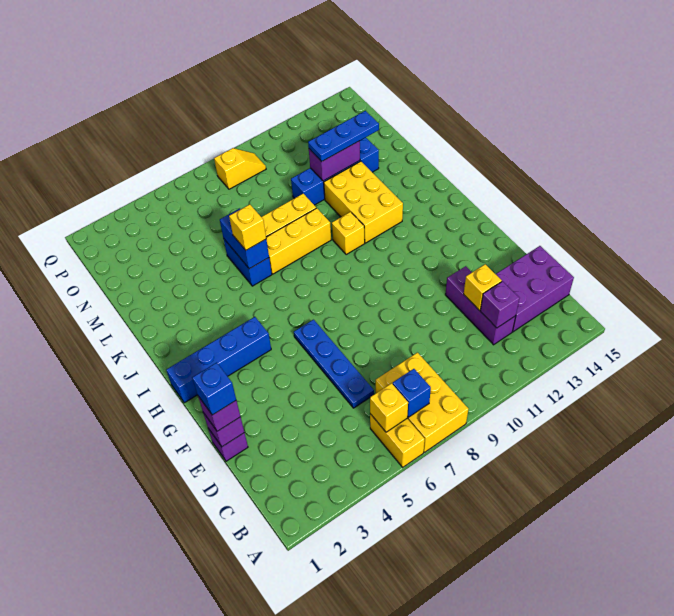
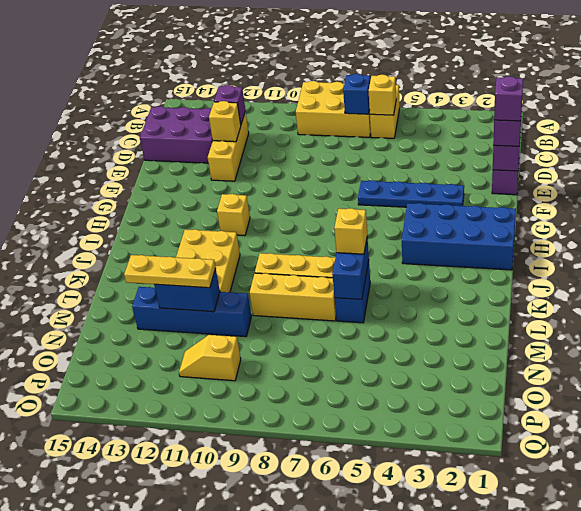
yellow 2x3 brick [376,353,468,452] -> yellow 2x3 brick turned to [296,81,371,137]
purple 1x3 brick [445,266,516,345] -> yellow 1x3 brick [208,111,249,181]
blue 1x4 plate [294,320,374,408] -> blue 1x4 plate turned to [358,180,464,207]
blue 1x1 brick [192,363,236,415] -> purple 1x1 brick [494,76,523,121]
blue 1x4 brick [167,317,271,403] -> blue 2x4 brick [402,203,516,270]
yellow 1x1 brick [332,212,365,255] -> yellow 1x1 brick moved to [217,194,250,236]
purple 1x2 brick [309,141,360,181] -> blue 1x2 brick [154,269,220,312]
blue 1x3 plate [308,111,379,161] -> yellow 1x3 plate [124,255,216,288]
yellow 1x2 slope [214,148,266,189] -> yellow 1x2 slope moved to [179,335,241,381]

